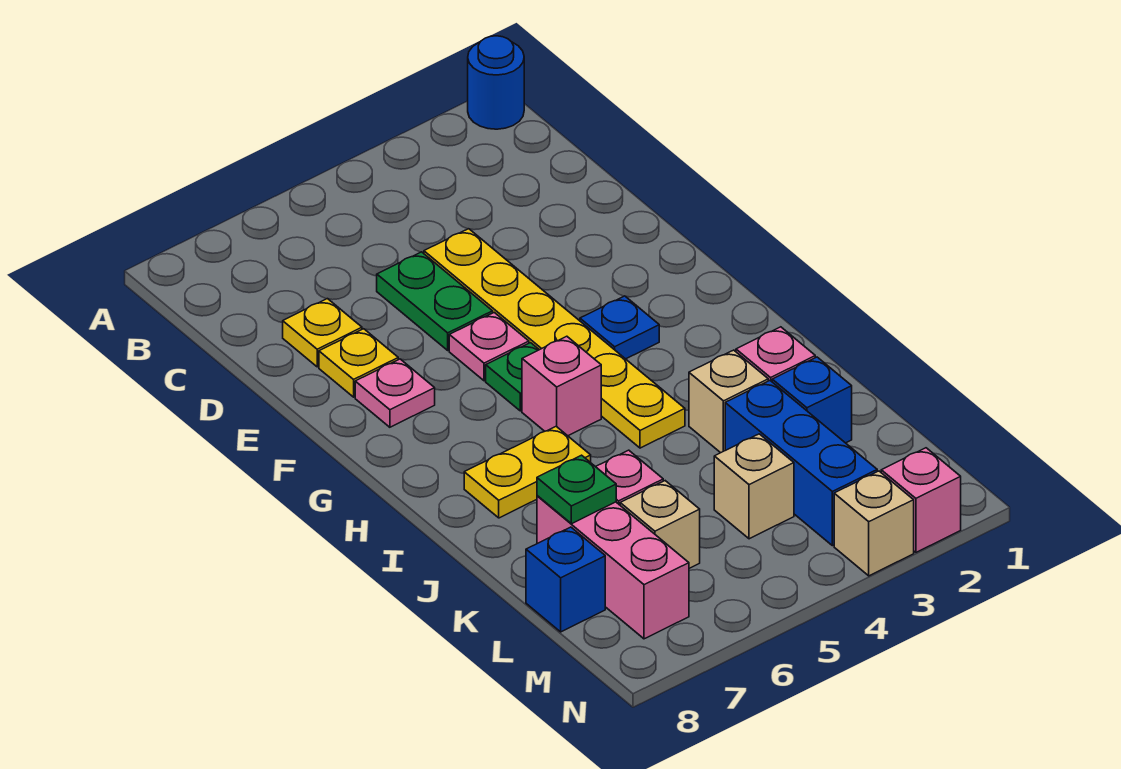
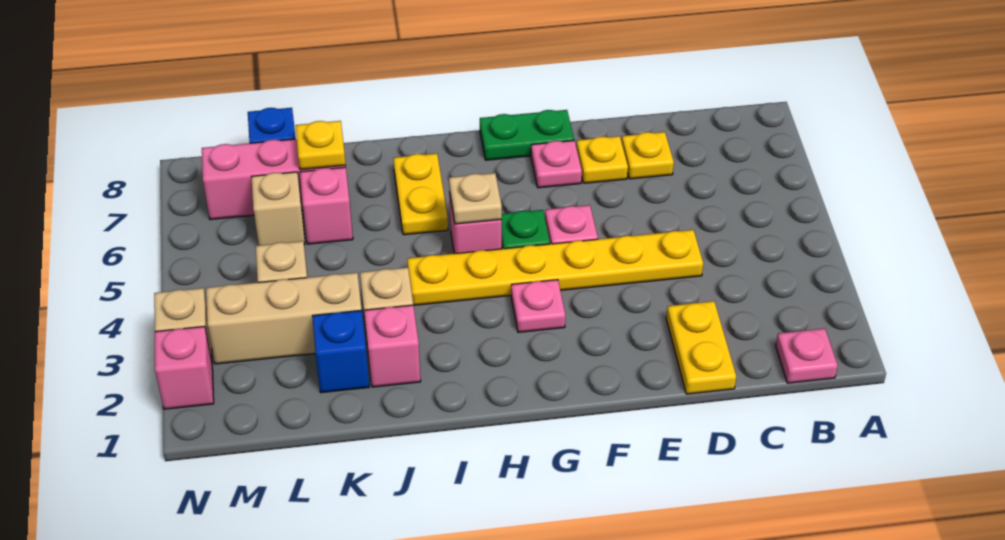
blue 1x1 round brick [468,36,524,129] -> none
none -> pink 1x1 plate [776,328,838,383]
none -> yellow 1x2 plate [666,301,736,394]
green 1x2 plate [377,252,493,350] -> green 1x2 plate moved to [480,110,574,160]
blue 1x1 plate [580,296,659,359] -> pink 1x1 plate [511,280,565,332]
none -> tan 1x1 plate [449,173,502,224]
blue 1x3 brick [725,381,877,546] -> tan 1x3 brick [206,273,362,364]
green 1x1 plate [537,455,616,524] -> yellow 1x1 plate [296,121,346,170]

